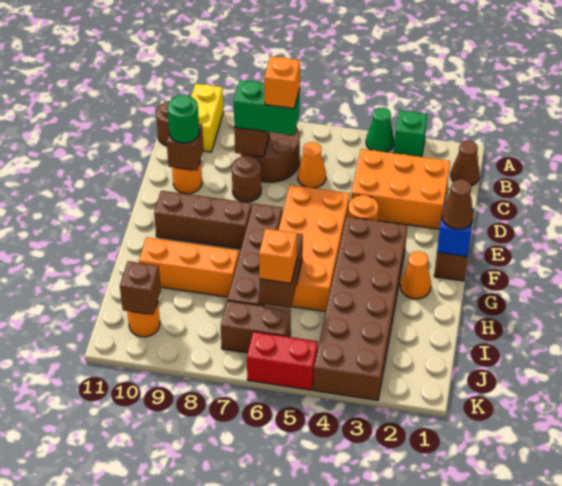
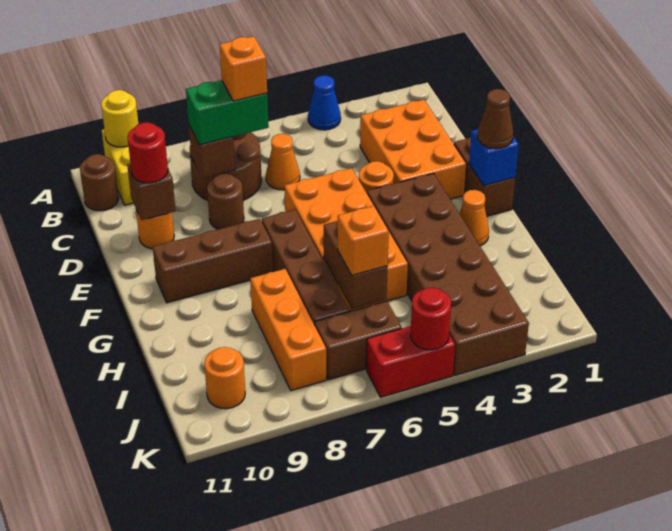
green 1x1 brick [394,110,427,157] -> none
green 1x1 cone [366,108,394,152] -> blue 1x1 cone [308,75,341,130]
none -> yellow 1x1 round brick [101,90,138,147]
brown 1x1 cone [451,141,480,186] -> none
orange 2x3 brick [351,149,450,229] -> orange 2x3 brick turned to [360,100,467,199]
green 1x1 round brick [168,95,199,143] -> red 1x1 round brick [128,122,168,183]
orange 1x3 brick [139,237,239,297] -> orange 1x3 brick turned to [250,269,326,391]
brown 1x1 brick [120,261,161,315] -> none
none -> red 1x1 round brick [410,287,451,350]

